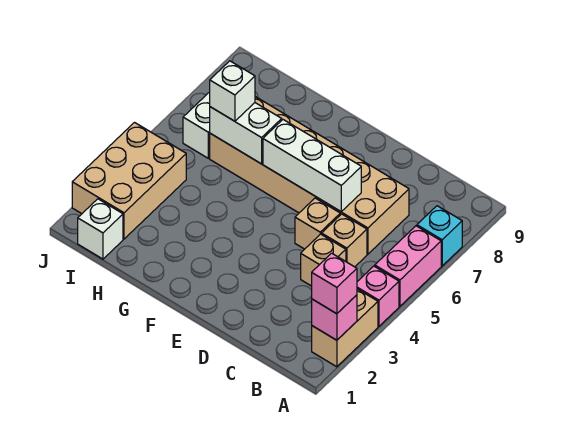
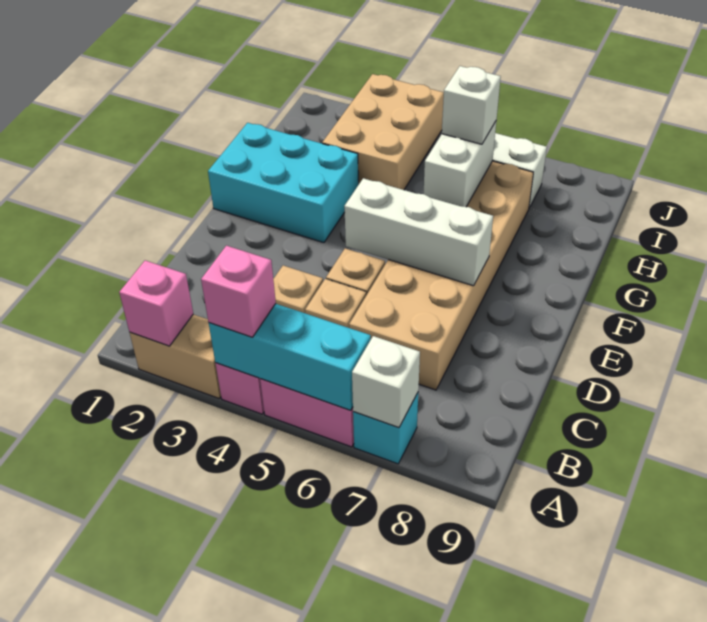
pink 1x1 brick [312,253,357,314] -> pink 1x1 brick moved to [201,246,276,337]
none -> cyan 1x3 brick [209,304,371,410]
white 1x3 brick [263,120,361,211] -> white 1x3 brick turned to [344,178,493,286]
none -> cyan 2x3 brick [208,123,358,243]
white 1x1 brick [78,199,123,259] -> white 1x1 brick moved to [352,336,420,428]
tan 2x3 brick [72,123,186,239] -> tan 2x3 brick turned to [322,74,444,190]

